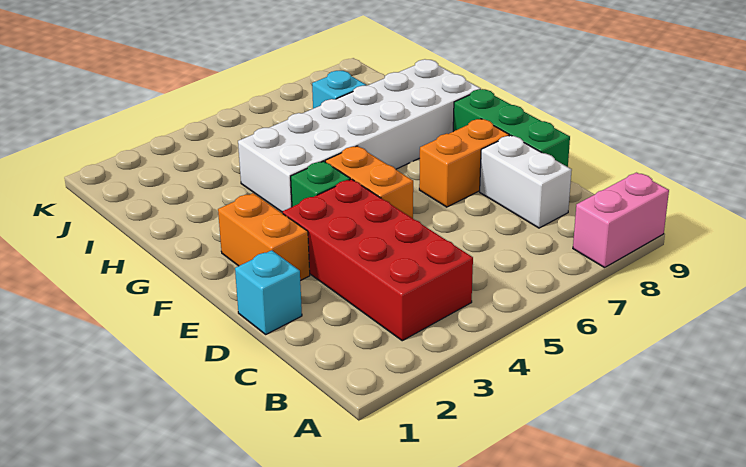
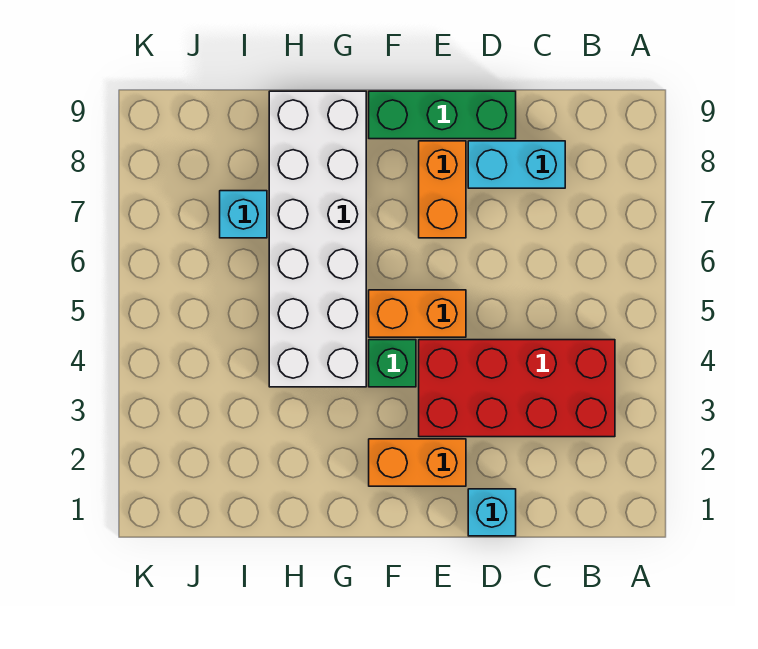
pink 1x2 brick [573,173,669,268] -> none
white 1x2 brick [480,135,572,228] -> cyan 1x2 brick [468,141,565,188]

